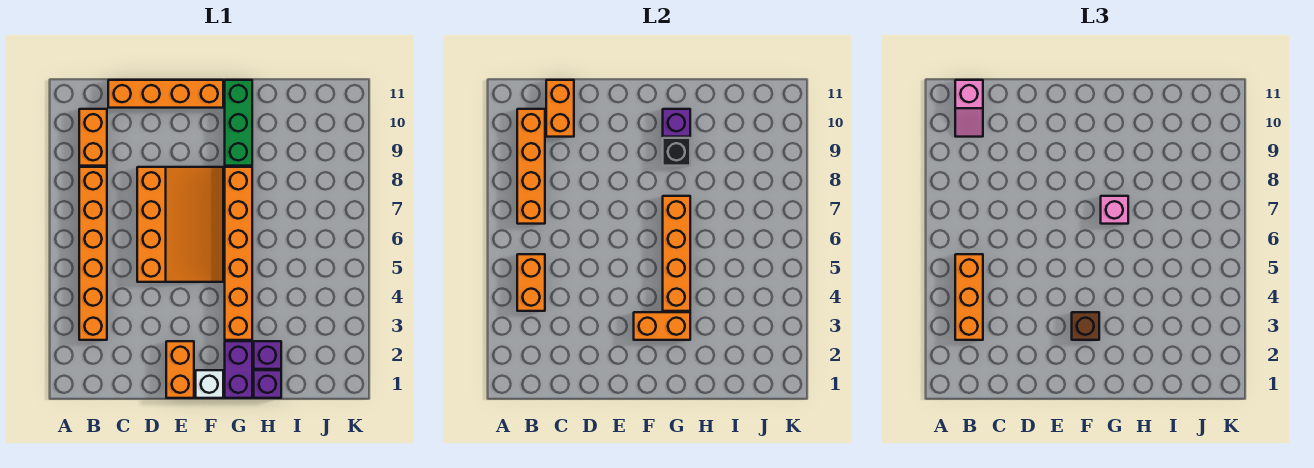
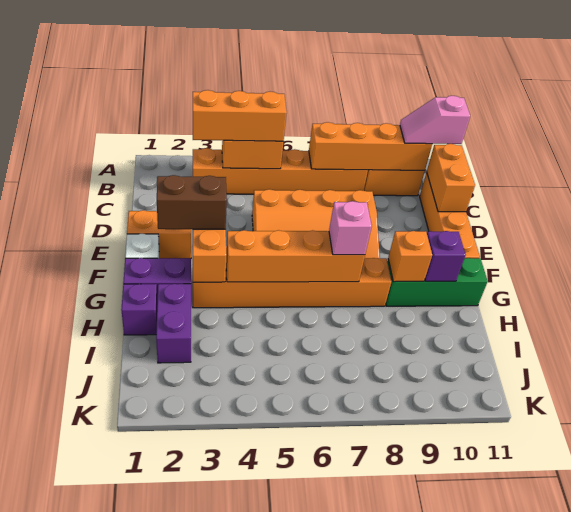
orange 1x2 brick [546,80,574,137] -> orange 1x2 brick turned to [427,144,475,212]
brown 1x1 brick [1072,312,1099,340] -> brown 1x2 brick [157,175,227,229]
black 1x1 brick [663,138,690,166] -> orange 1x1 brick [388,231,432,282]
purple 1x1 brick [254,341,281,369] -> purple 1x2 brick [156,284,191,363]

